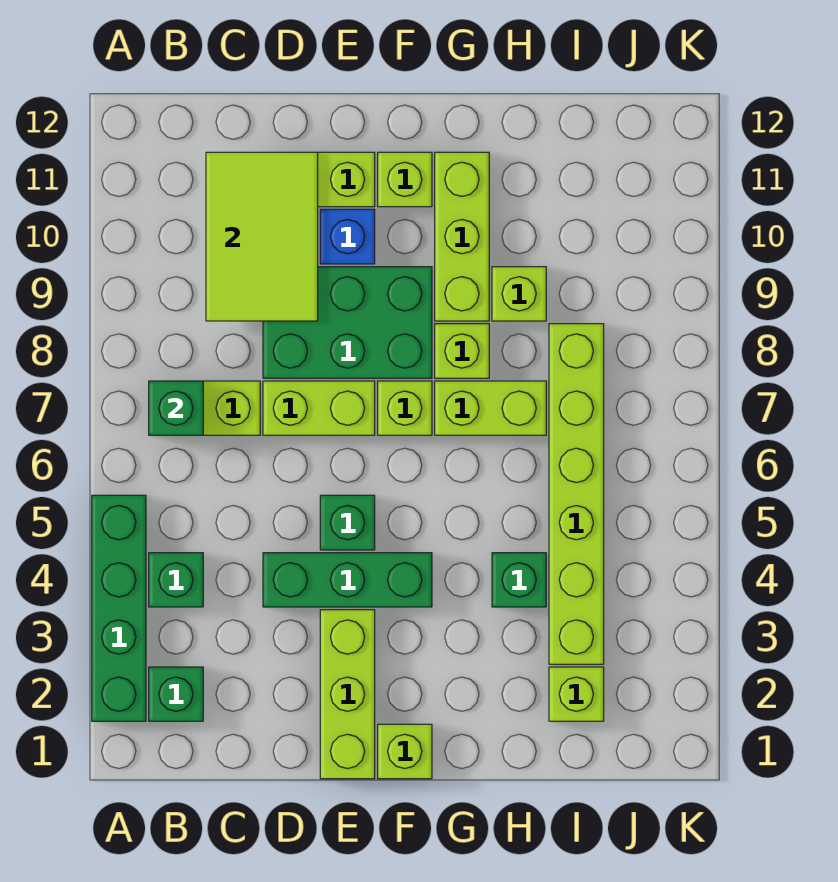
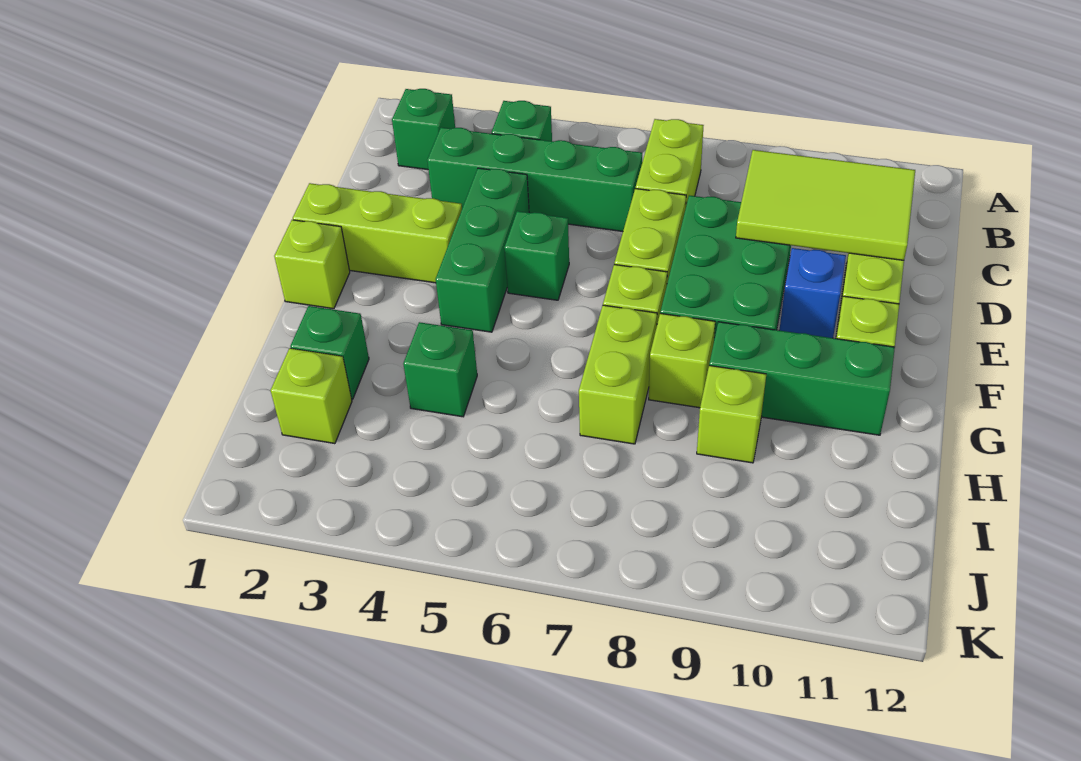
green 1x4 brick [92,495,146,721] -> green 1x4 brick moved to [427,127,642,231]
green 1x1 brick [149,381,203,435] -> green 1x1 brick moved to [290,306,369,399]
lime 1x3 brick [435,152,489,321] -> green 1x3 brick [709,322,895,435]
lime 1x6 brick [549,324,604,664] -> none

